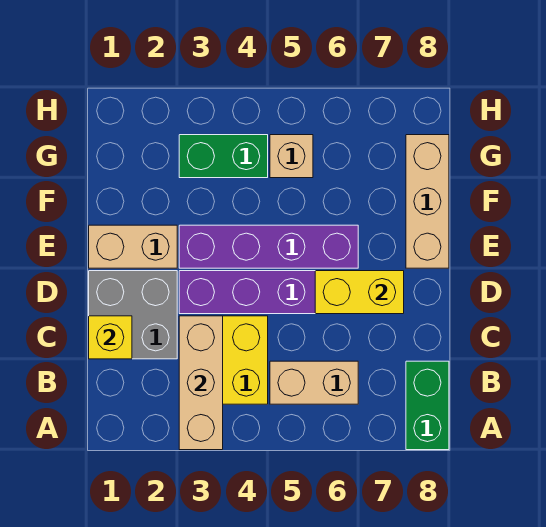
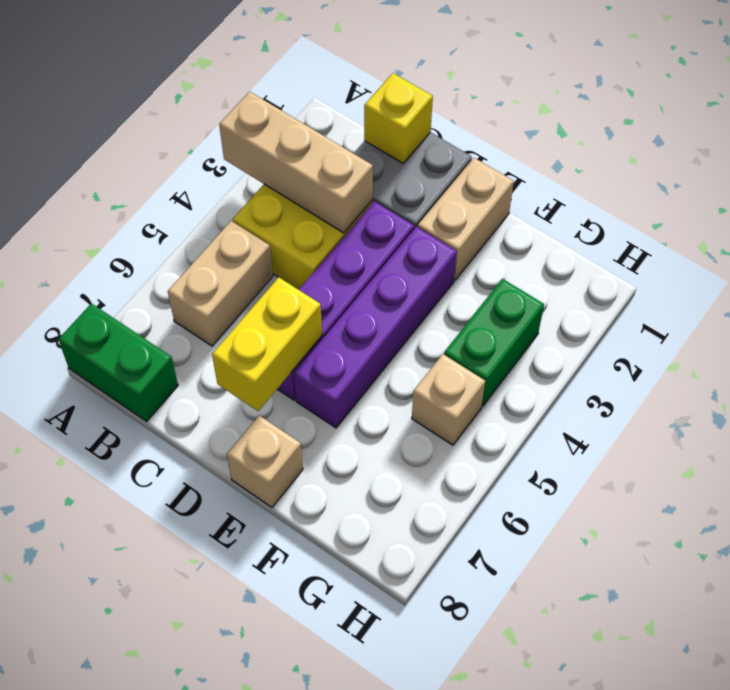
tan 1x3 brick [406,135,449,268] -> tan 1x1 brick [227,415,303,507]

